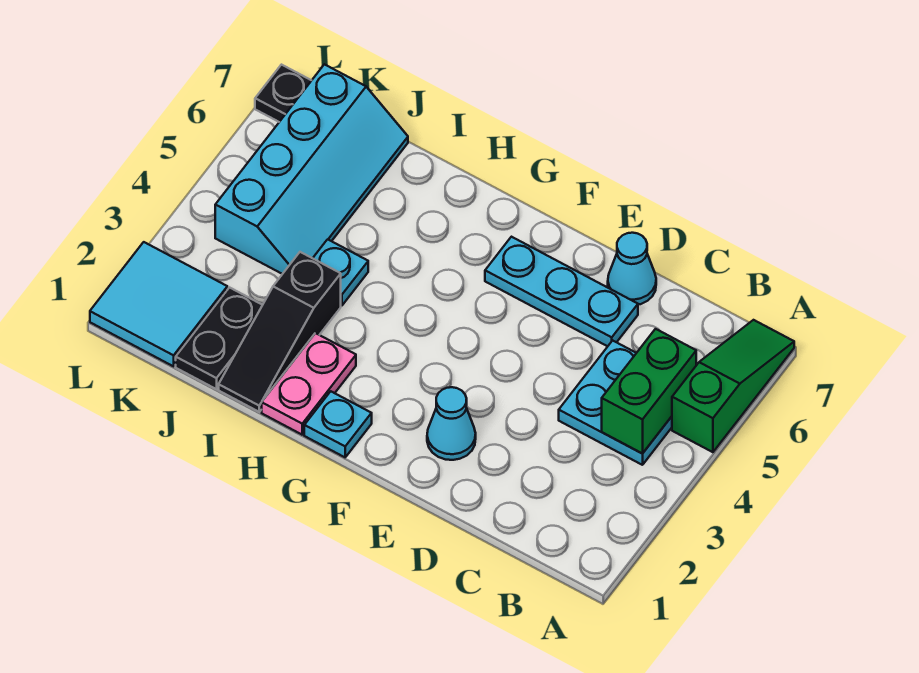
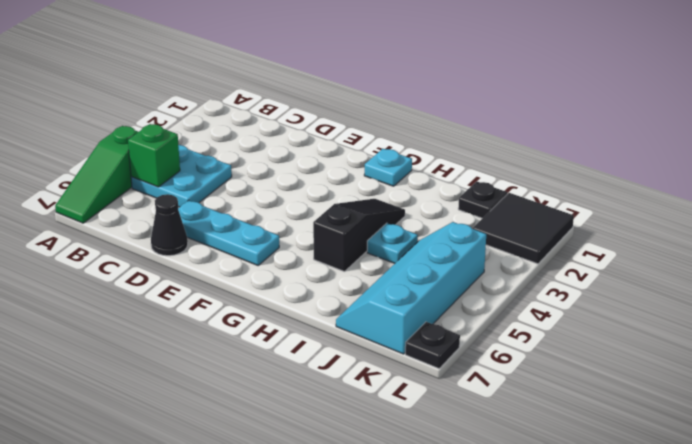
green 1x2 brick [602,329,696,454] -> green 1x1 brick [128,124,180,187]
cyan 1x1 cone [608,233,656,305] -> black 1x1 cone [151,194,188,256]
cyan 1x1 cone [427,387,476,460] -> none
pink 1x2 plate [262,333,356,435] -> none
black 1x3 slope [219,252,341,412] -> black 1x3 slope moved to [313,199,405,272]
black 1x2 plate [176,288,262,389] -> black 1x1 plate [458,181,507,218]
cyan 2x2 tile [90,242,227,366] -> black 2x2 tile [473,193,574,264]

